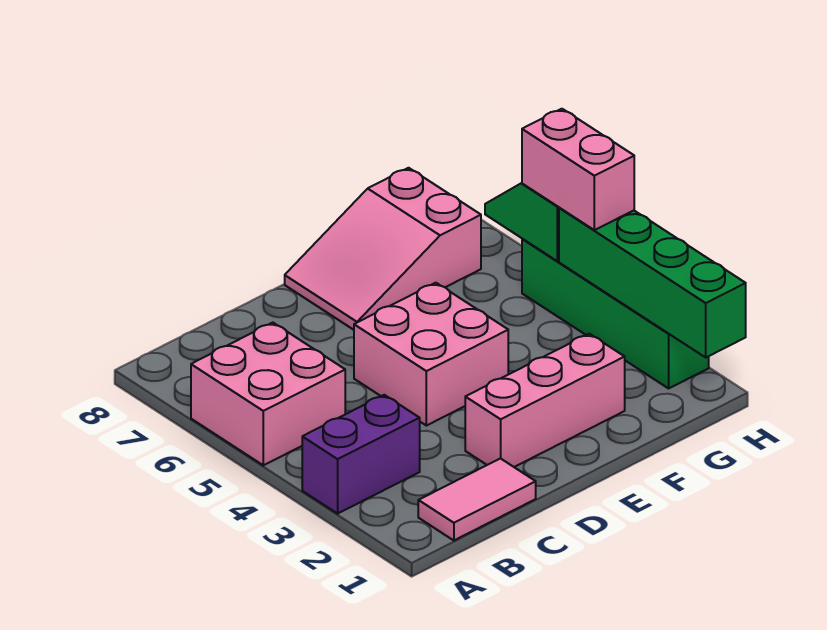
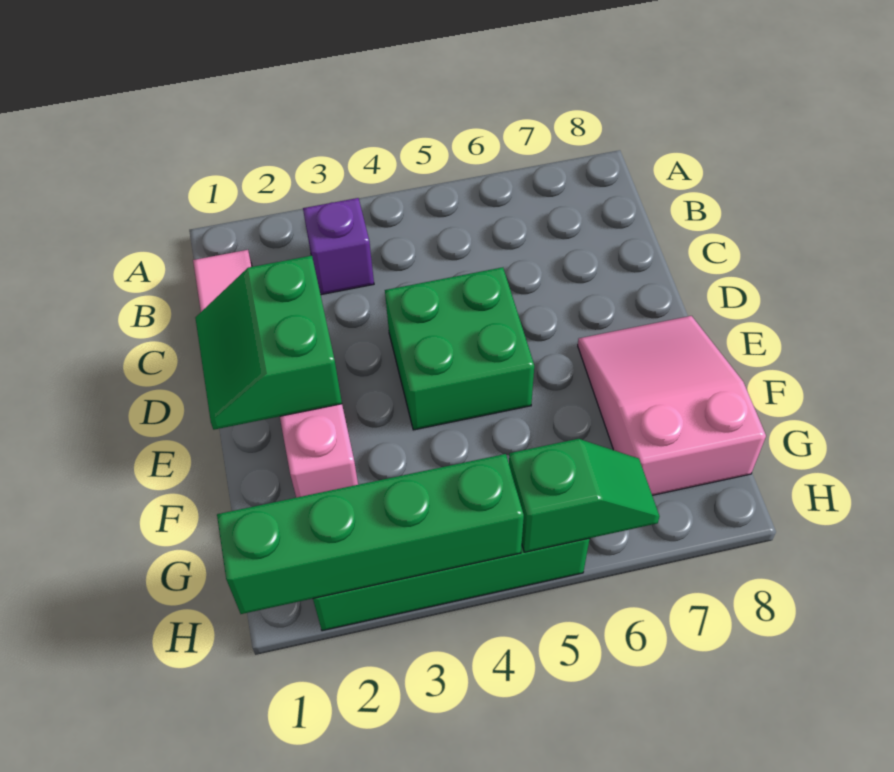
purple 1x2 brick [302,395,420,514] -> purple 1x1 brick [303,198,374,295]
pink 2x2 brick [191,323,345,465] -> none
none -> green 2x2 slope [195,256,342,430]
pink 2x2 brick [354,283,508,426] -> green 2x2 brick [385,267,534,430]
pink 1x2 brick [522,109,634,230] -> none

